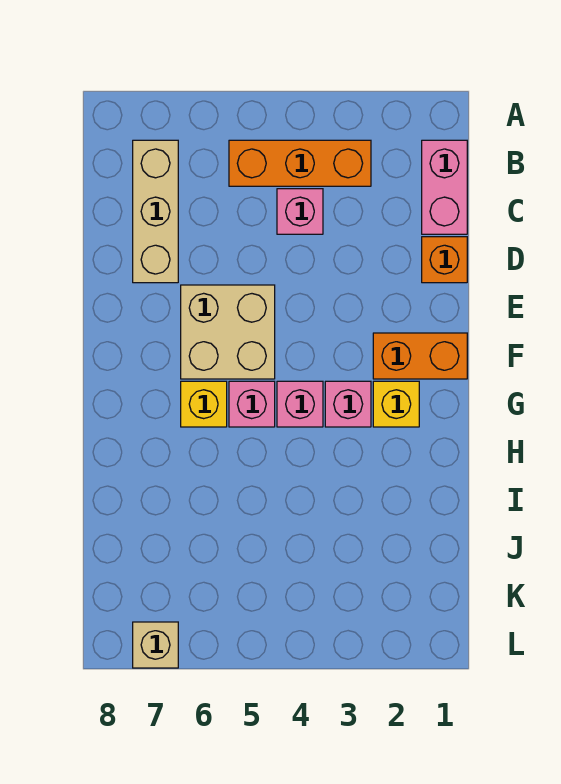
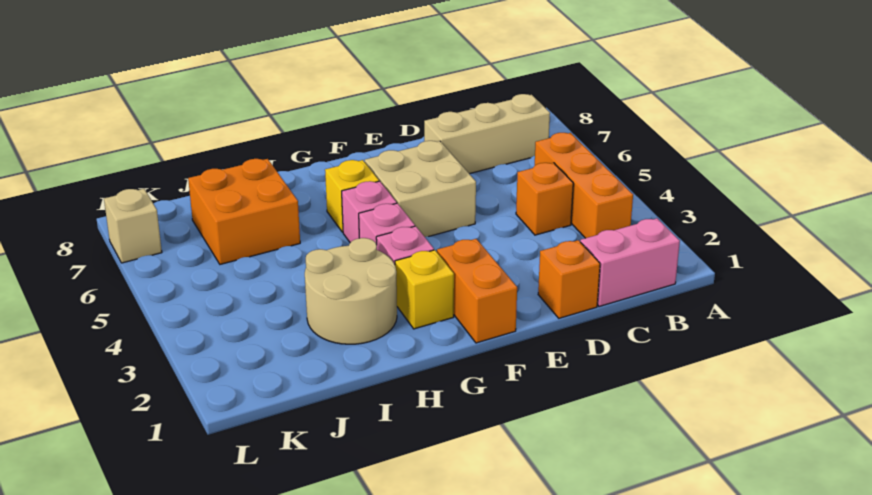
pink 1x1 brick [277,189,323,234] -> orange 1x1 brick [516,163,573,235]
none -> tan 2x2 round brick [305,238,397,344]
none -> orange 2x2 brick [188,159,300,264]

